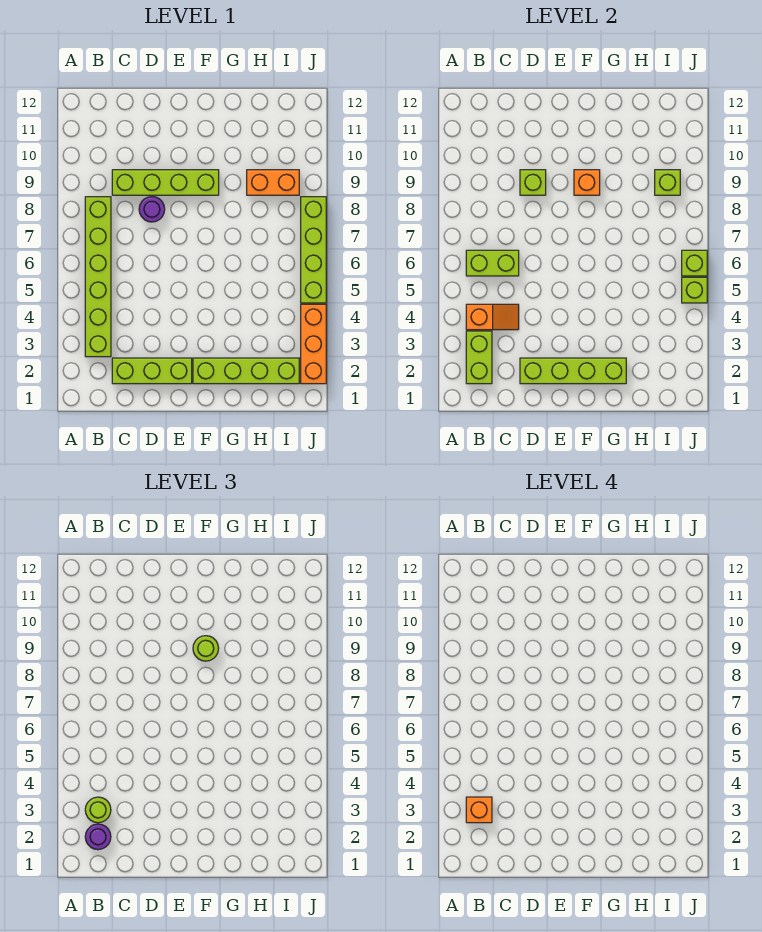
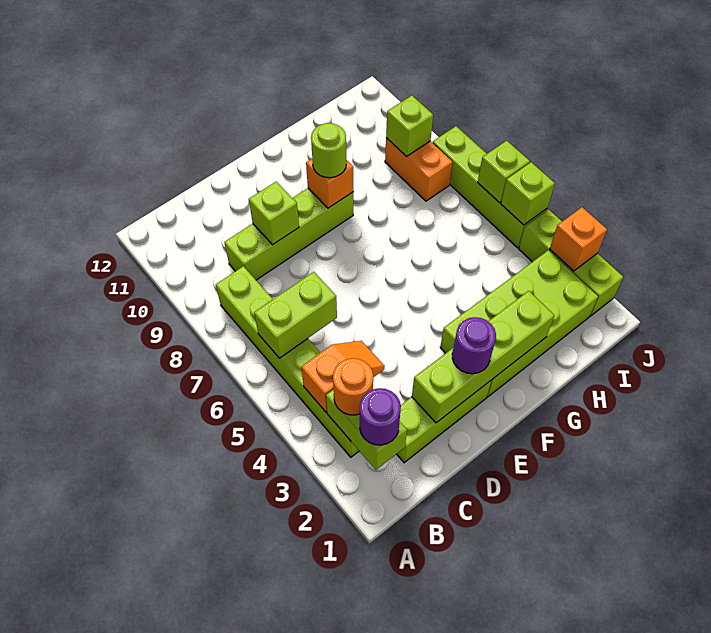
lime 1x1 round brick [85,797,111,823] -> orange 1x1 round brick [333,358,373,415]
orange 1x1 brick [466,797,492,823] -> orange 1x1 brick moved to [550,207,607,271]
purple 1x1 round brick [139,197,165,222] -> purple 1x1 round brick moved to [452,317,496,374]
lime 1x4 brick [193,358,299,384] -> lime 2x4 brick [440,250,598,397]
orange 1x2 brick [247,170,299,195] -> orange 1x2 brick turned to [385,138,452,201]
orange 1x3 brick [301,304,326,384] -> lime 1x3 brick [519,210,623,316]

